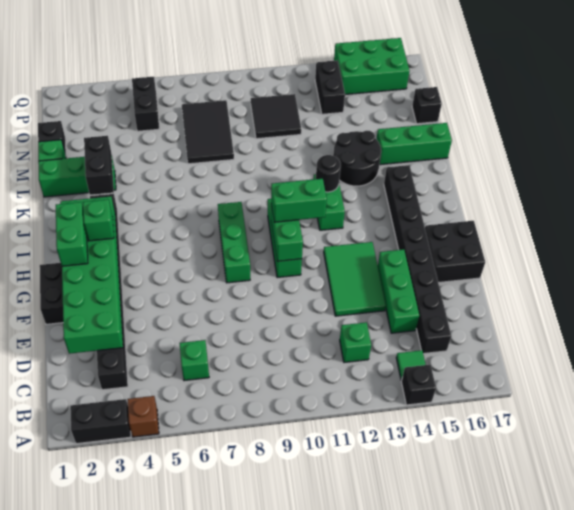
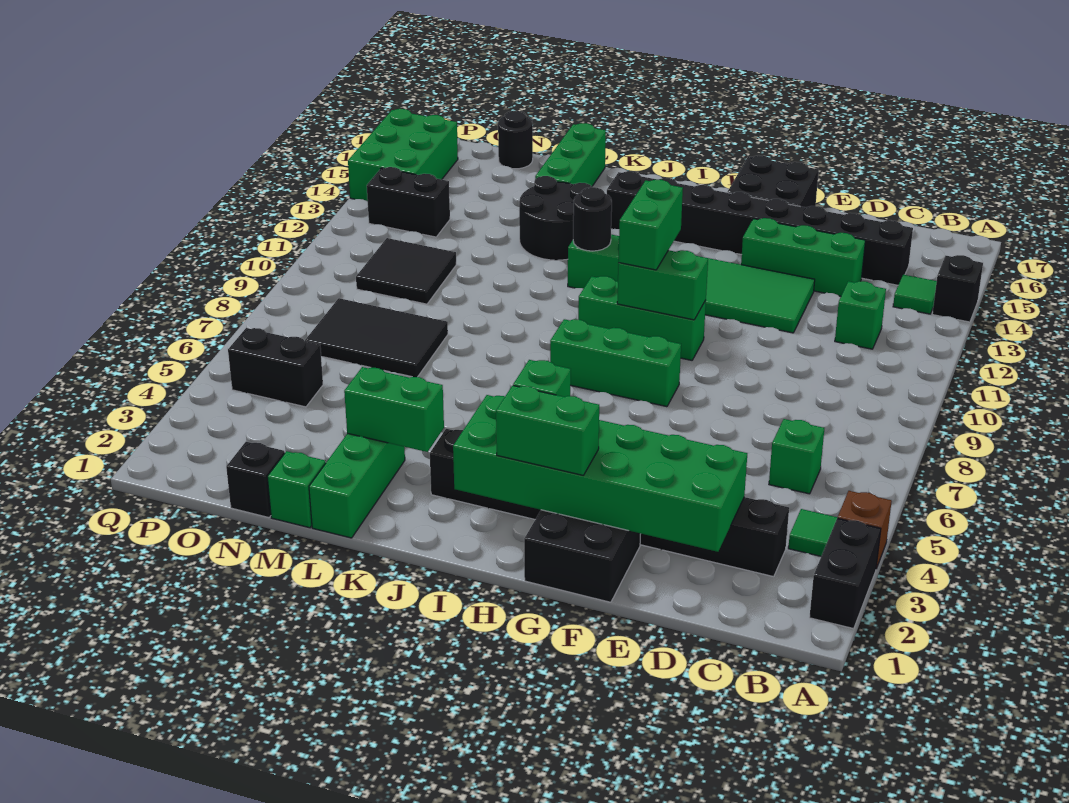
none -> green 1x1 tile [788,509,838,556]
black 1x2 brick [84,136,114,195] -> green 1x2 brick [344,367,444,452]
black 1x1 brick [412,87,442,124] -> black 1x1 round brick [498,111,533,169]

